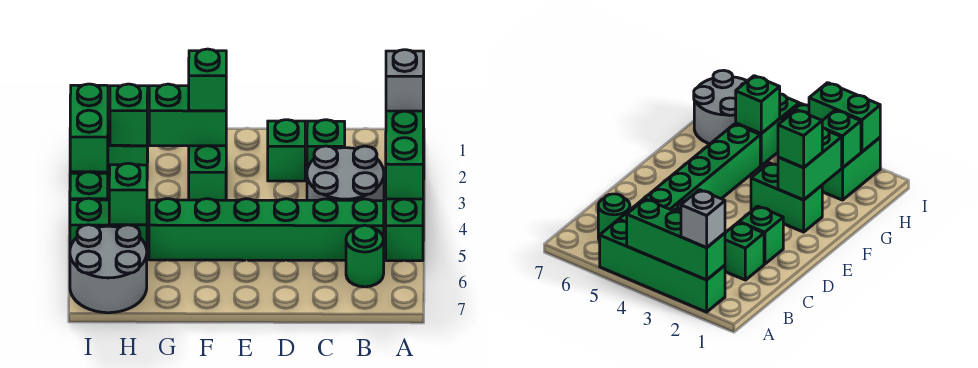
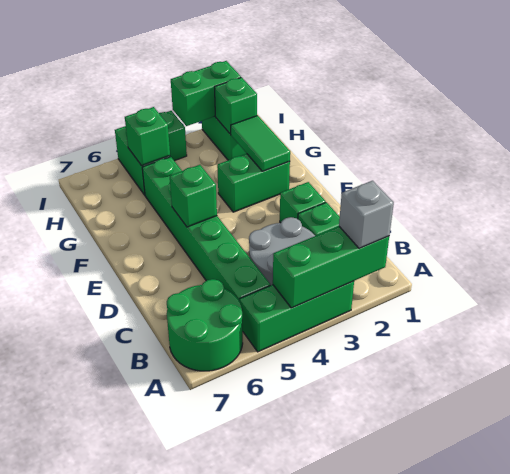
green 1x4 brick [386,146,424,261] -> green 1x3 brick [240,281,354,352]
green 1x1 round brick [346,225,384,287] -> green 2x2 round brick [167,279,243,371]
green 1x2 brick [149,84,226,146] -> green 1x2 tile [231,116,290,171]
green 1x1 brick [189,49,226,111] -> green 1x1 brick moved to [170,165,217,227]
grey 2x2 round brick [70,225,147,313] -> none

